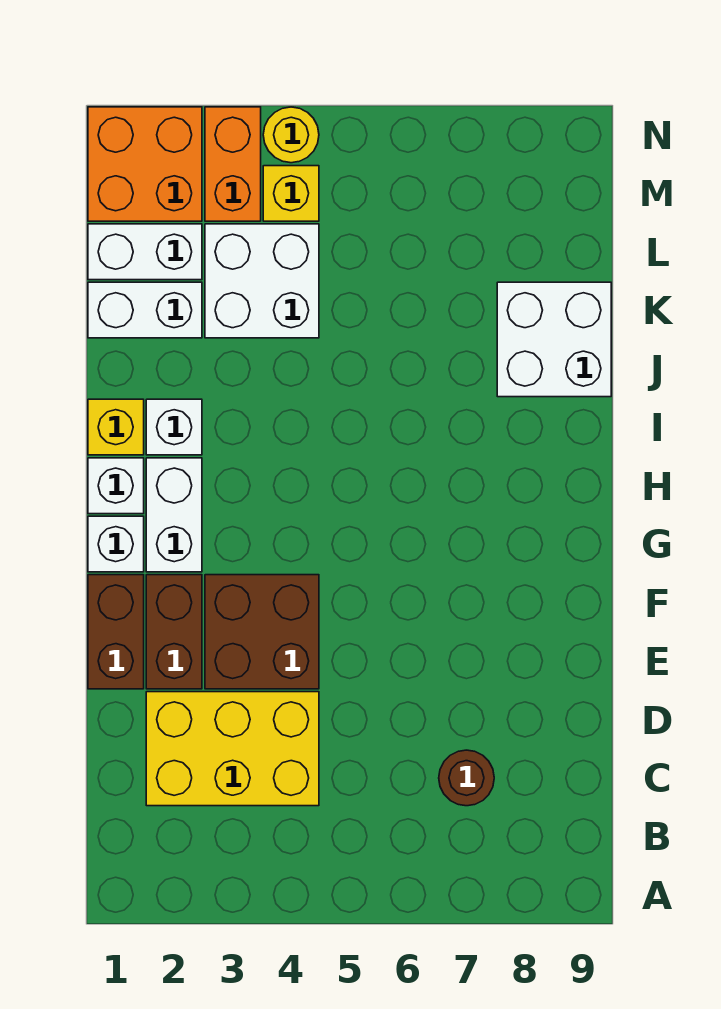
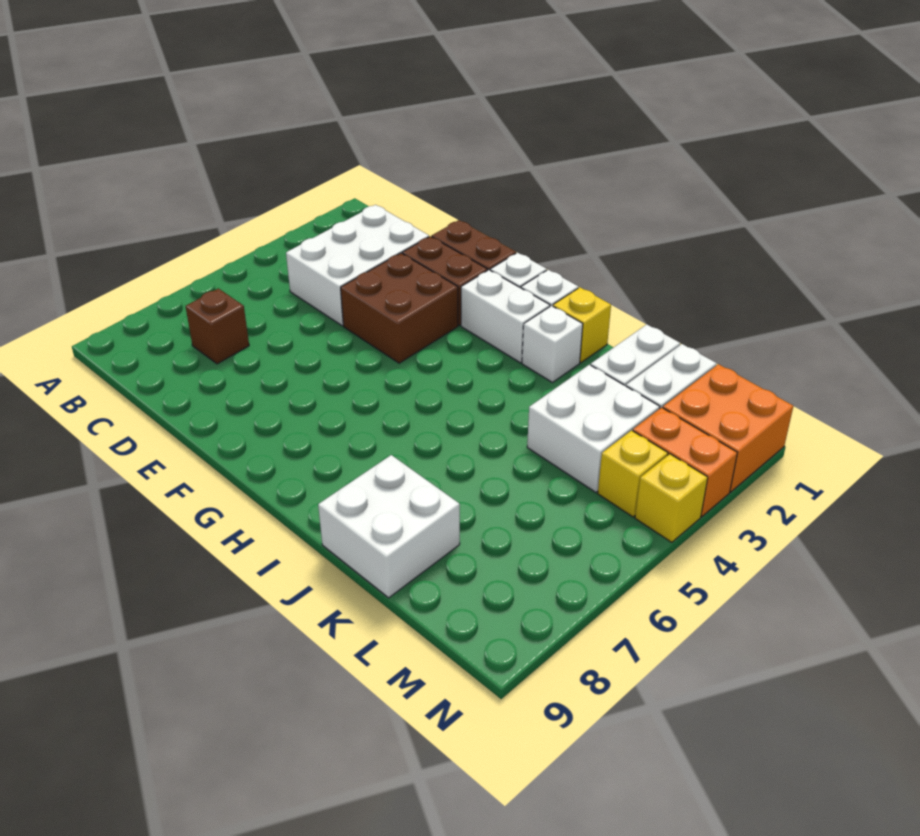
yellow 2x3 brick [146,692,319,806] -> white 2x3 brick [286,205,429,326]
brown 1x1 round brick [439,750,494,806] -> brown 1x1 brick [186,288,249,364]
yellow 1x1 round brick [263,107,319,163] -> yellow 1x1 brick [635,454,708,542]

